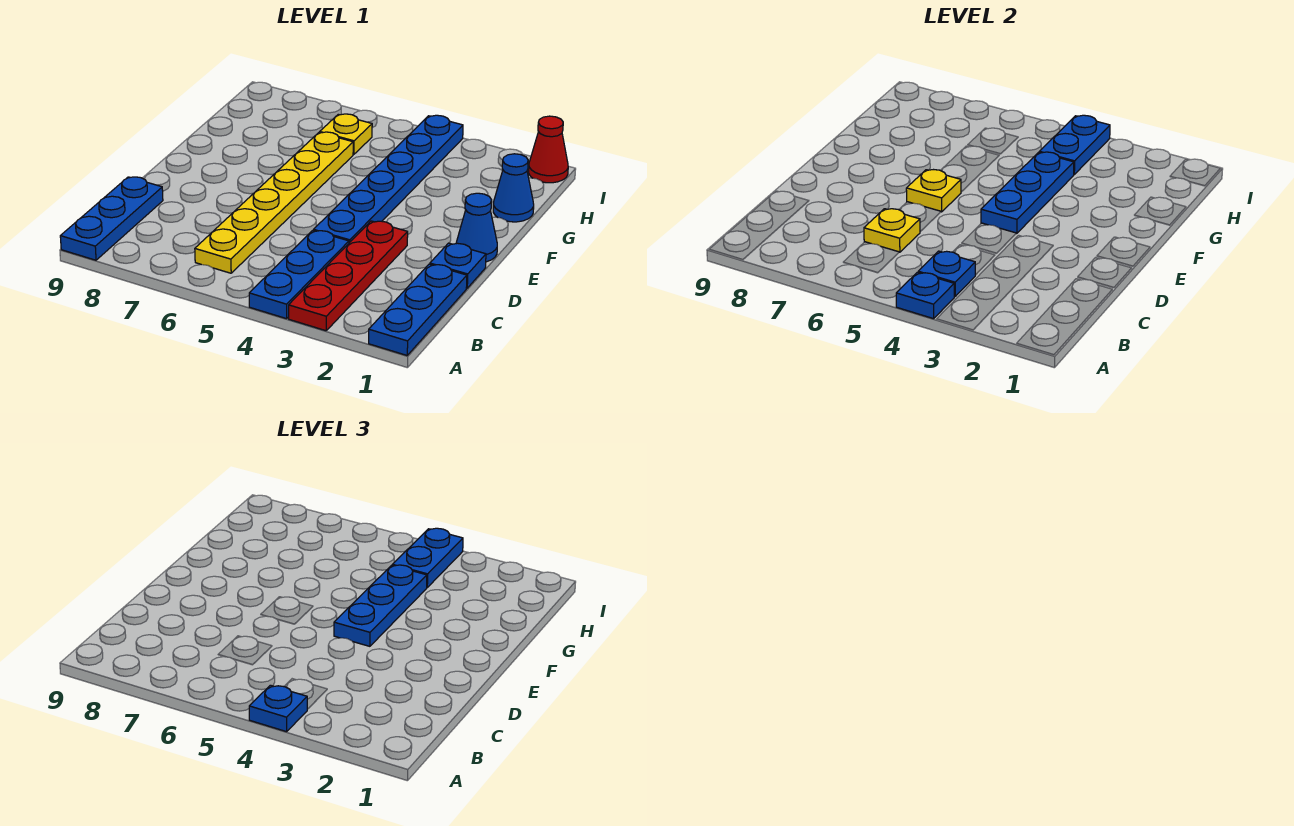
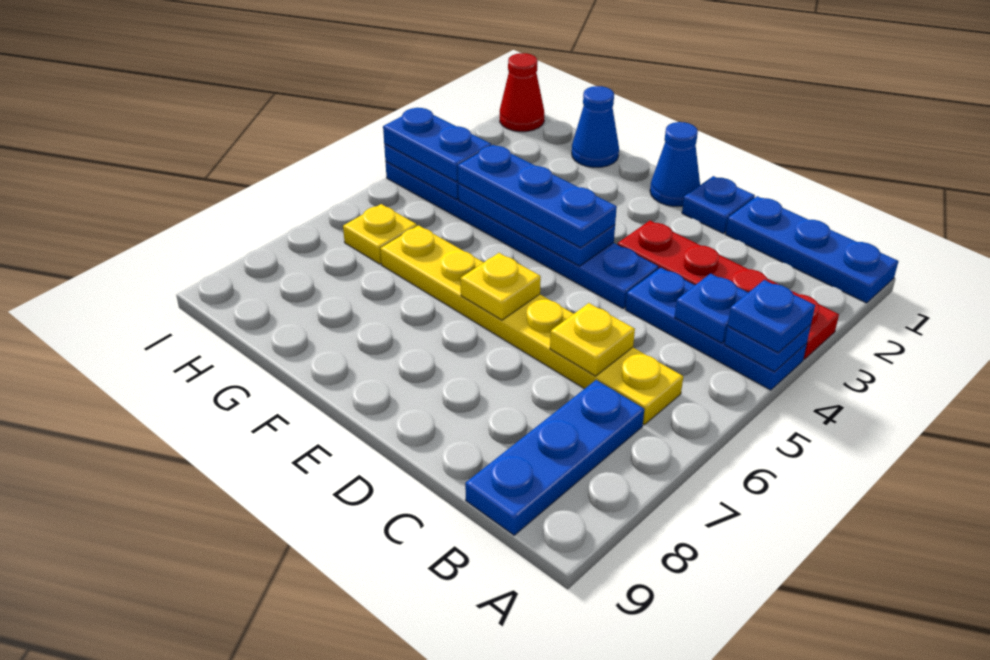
blue 1x3 plate [60,177,163,260] -> blue 1x3 plate turned to [465,380,644,535]

